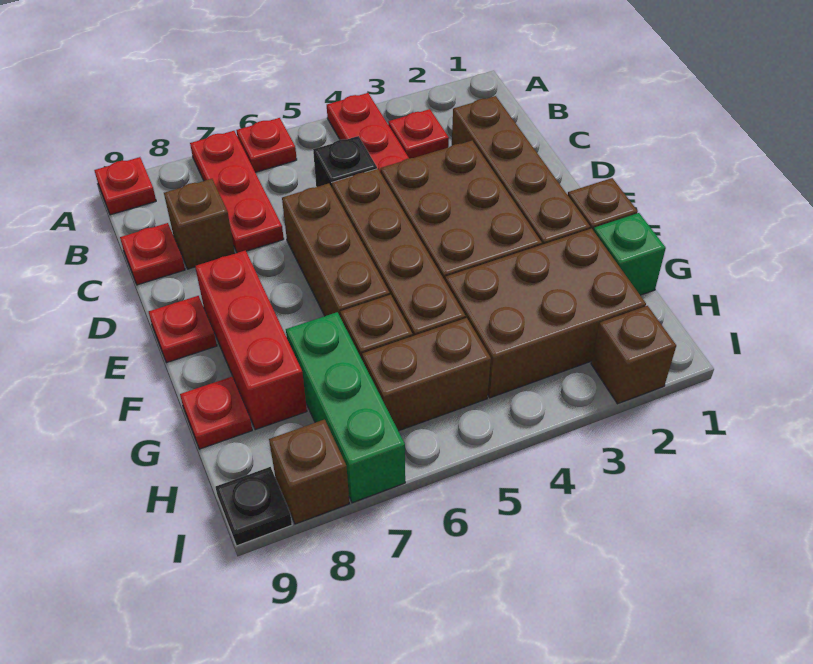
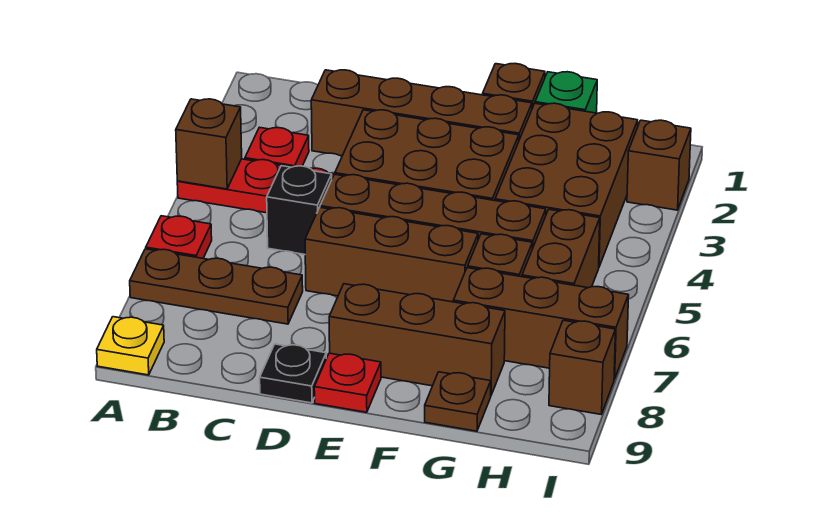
red 1x3 plate [190,131,284,253] -> brown 1x3 plate [130,249,303,324]
red 1x1 plate [94,157,156,215] -> yellow 1x1 plate [97,317,164,375]
brown 1x1 brick [164,179,235,269] -> brown 1x1 brick moved to [176,99,242,189]
red 1x1 plate [120,223,185,285] -> none
red 1x3 brick [195,250,307,430] -> brown 1x3 brick [329,284,505,395]
green 1x3 brick [286,312,405,503] -> brown 1x3 brick [453,268,629,379]
red 1x1 plate [180,376,252,449] -> brown 1x1 plate [425,372,491,431]
black 1x1 plate [215,467,292,546] -> black 1x1 plate moved to [260,344,326,403]

